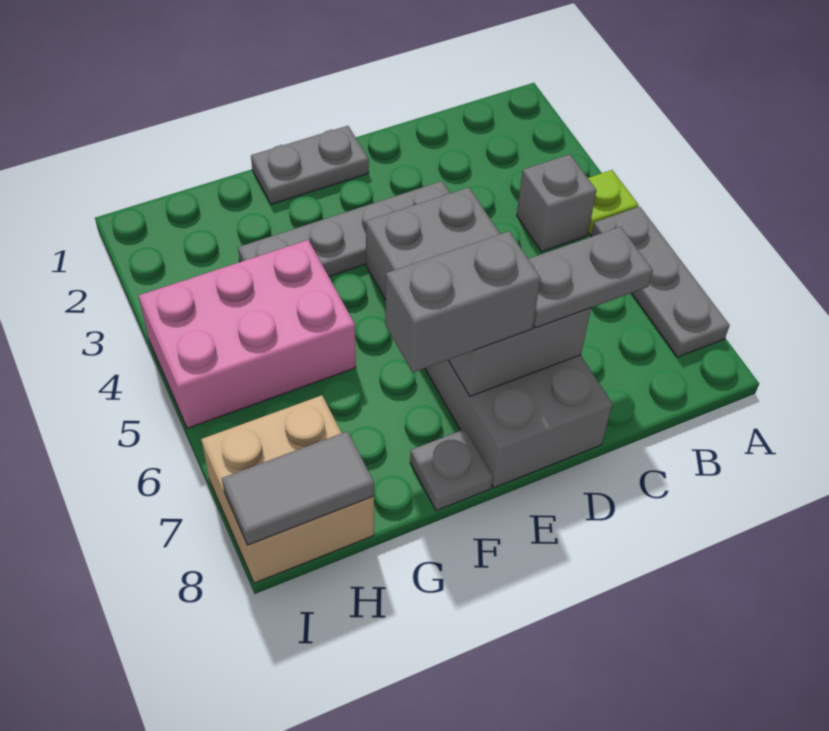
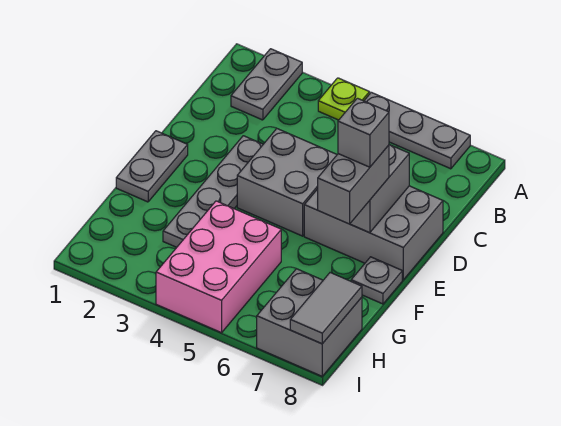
grey 1x1 brick [517,154,597,252] -> grey 1x1 brick moved to [338,98,389,167]
grey 1x2 plate [529,227,653,328] -> grey 1x2 plate moved to [231,49,302,120]
tan 2x2 brick [201,395,374,583] -> grey 2x2 brick [257,269,362,376]

